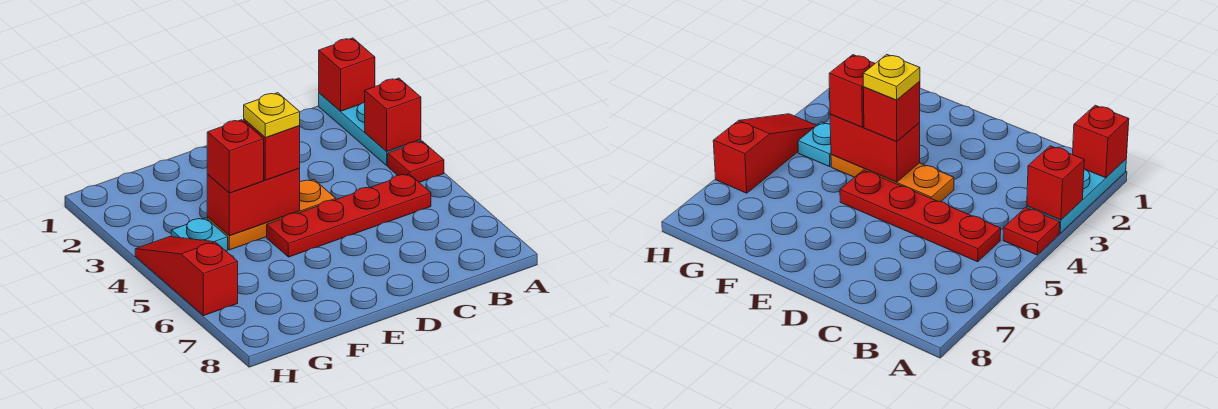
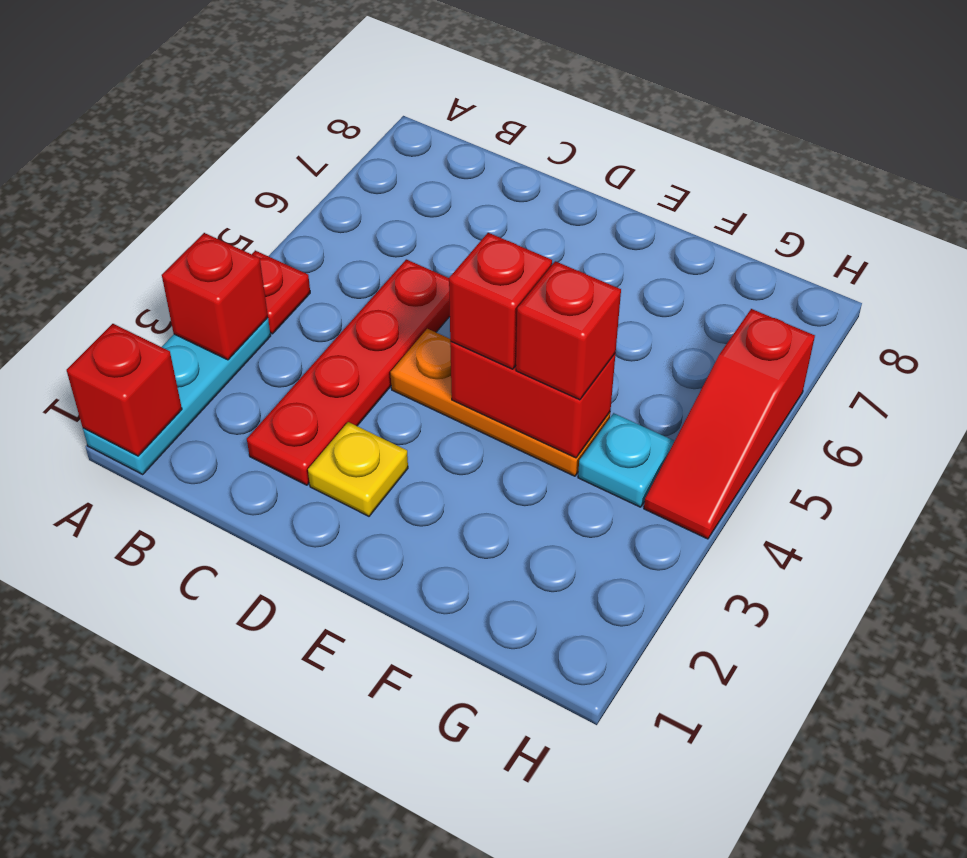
red 1x4 plate [267,174,431,257] -> red 1x4 plate turned to [247,259,450,485]
yellow 1x1 plate [244,93,300,138] -> yellow 1x1 plate moved to [308,422,408,516]

